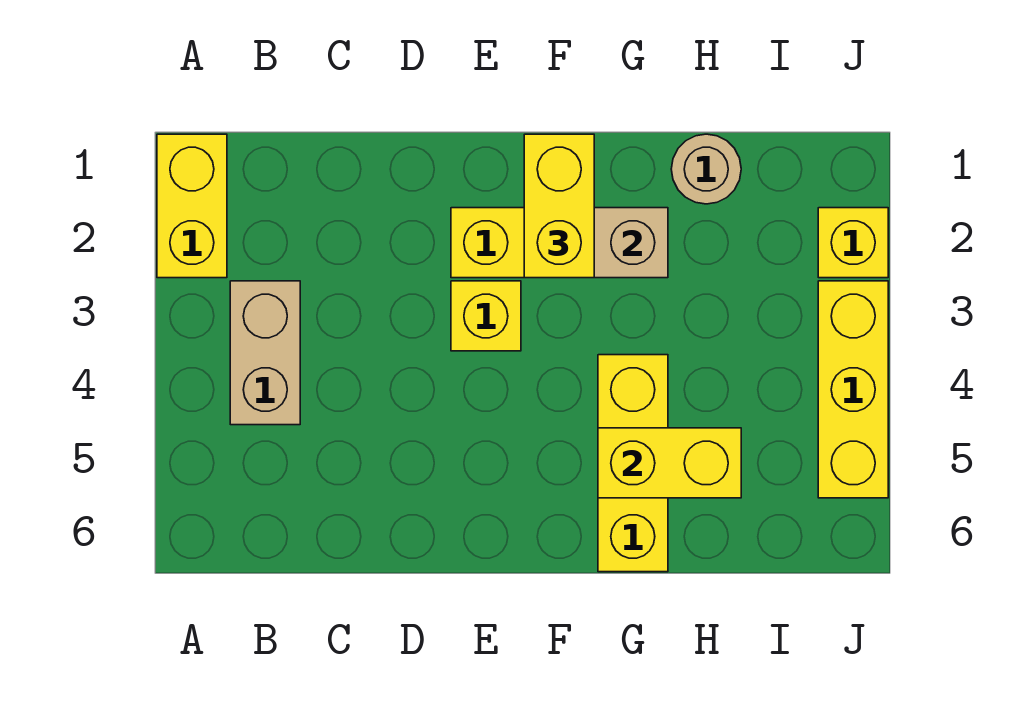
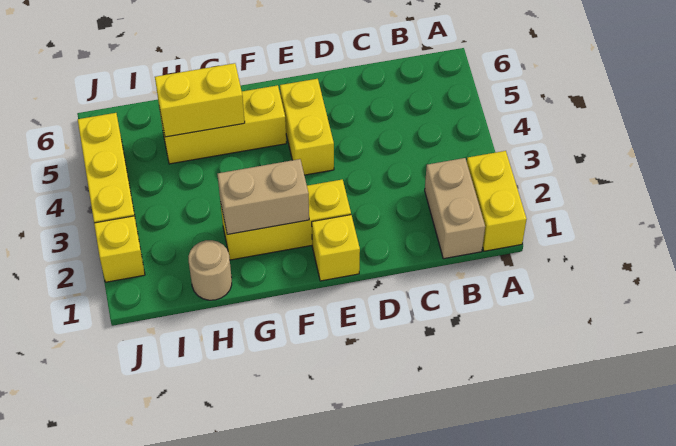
tan 1x2 brick [230,281,300,425] -> tan 1x2 brick moved to [425,158,485,259]
yellow 1x1 brick [451,281,521,351] -> yellow 1x1 brick moved to [312,215,360,281]
yellow 1x2 brick [524,134,594,278] -> yellow 1x2 brick moved to [280,79,334,175]
yellow 1x3 brick [598,355,668,572] -> yellow 1x3 brick turned to [160,85,286,164]

